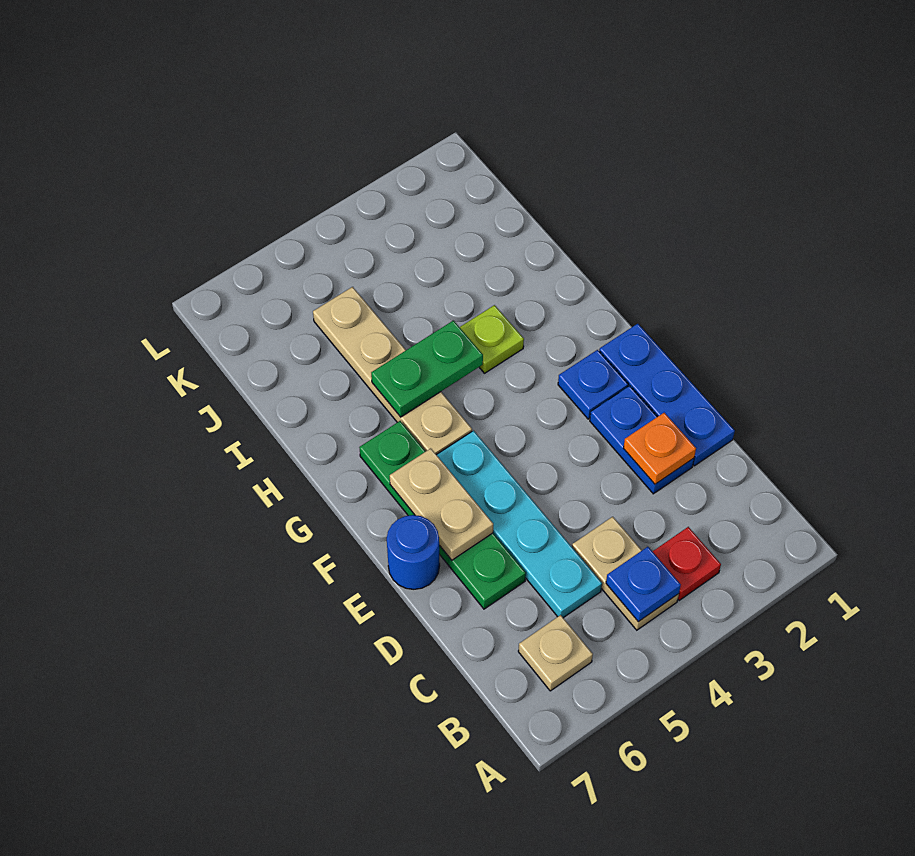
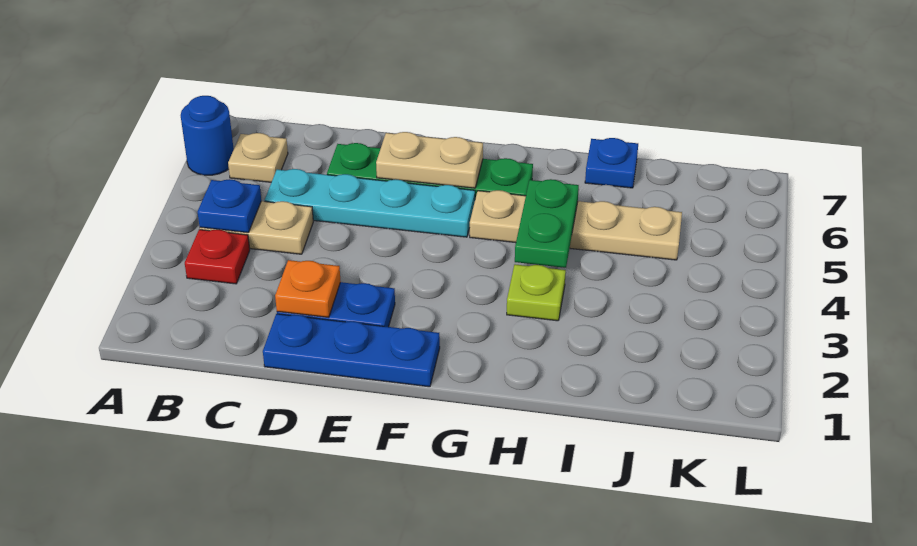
blue 1x1 round brick [387,515,440,589] -> blue 1x1 round brick moved to [181,96,234,175]
blue 1x1 plate [558,350,628,419] -> blue 1x1 plate moved to [585,138,638,188]

